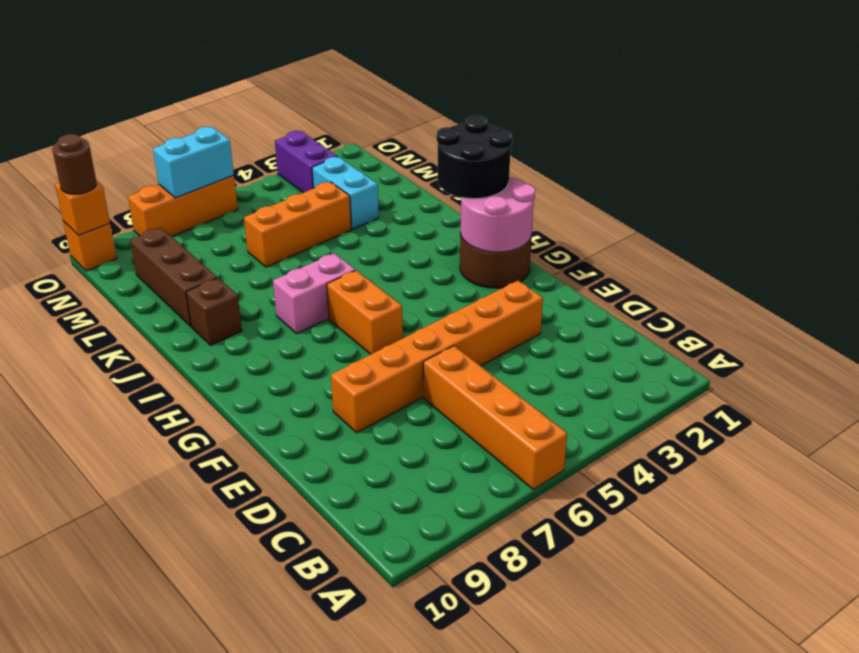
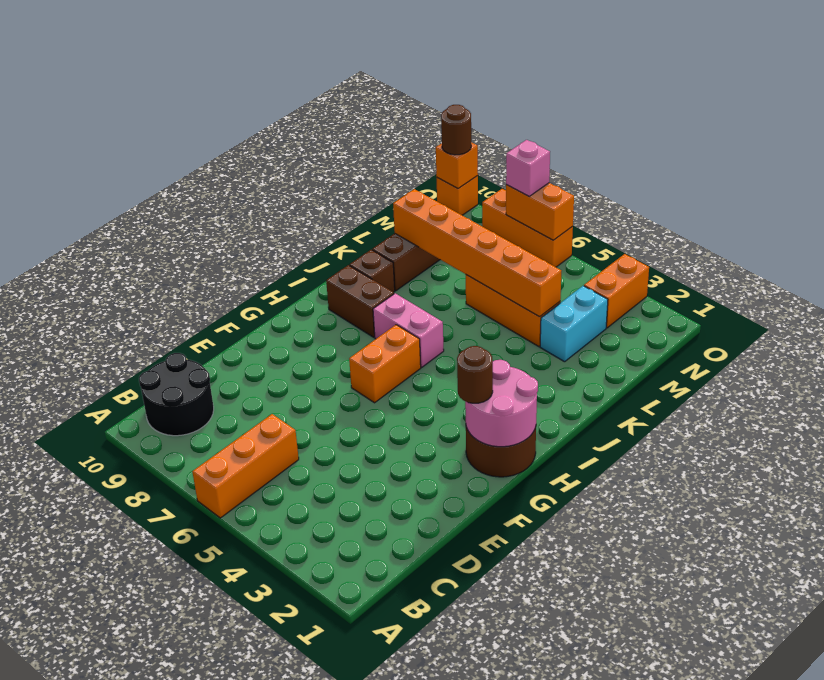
orange 1x4 brick [423,346,567,489] -> orange 1x3 brick [192,414,299,518]
orange 1x6 brick [331,281,543,433] -> orange 1x6 brick moved to [393,189,561,317]
none -> brown 1x1 round brick [457,346,493,403]
black 2x2 round brick [437,116,512,199] -> black 2x2 round brick moved to [139,353,214,436]
none -> brown 1x2 brick [326,265,394,337]
purple 1x2 brick [275,131,337,193] -> orange 1x2 brick [584,254,649,328]
cyan 1x2 brick [153,127,234,198] -> orange 1x2 brick [506,183,574,240]
none -> pink 1x1 brick [506,140,550,196]

